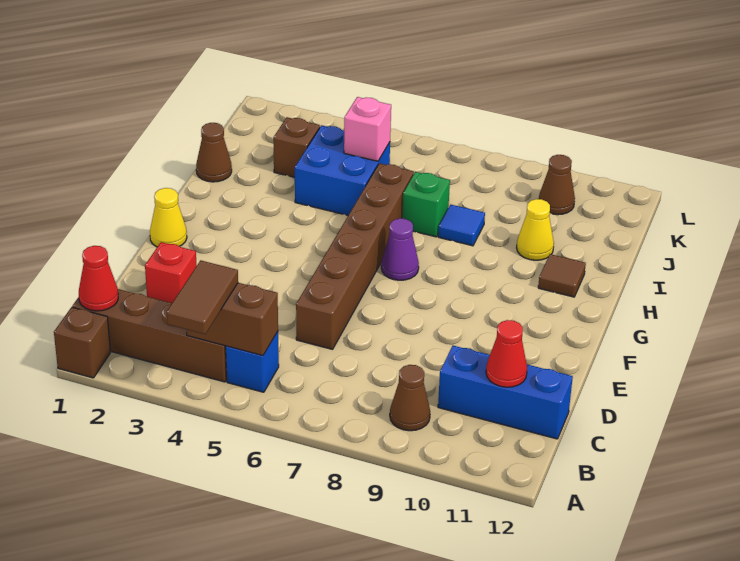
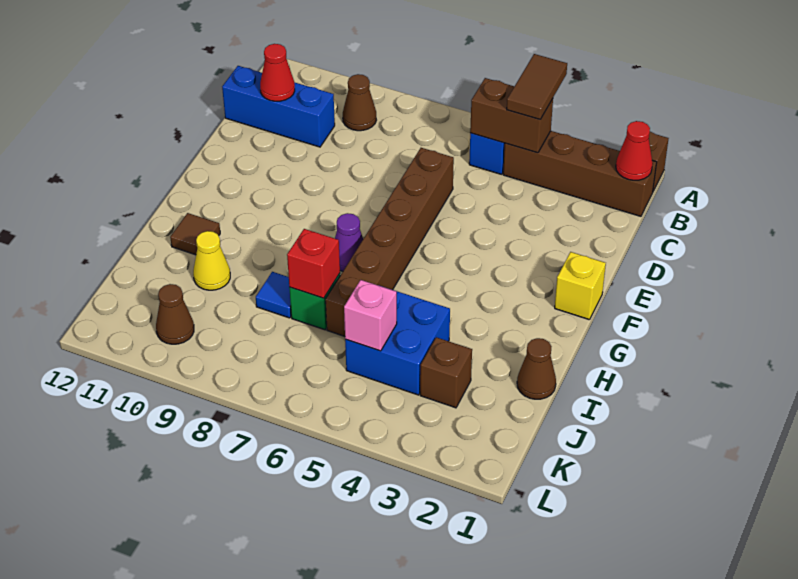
red 1x1 brick [145,242,197,303] -> red 1x1 brick moved to [287,229,340,298]
yellow 1x1 cone [150,188,187,247] -> yellow 1x1 brick [555,252,606,320]

